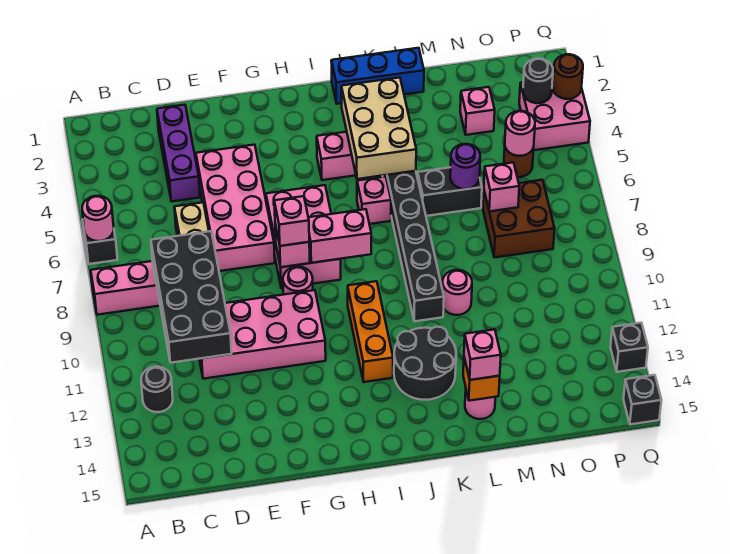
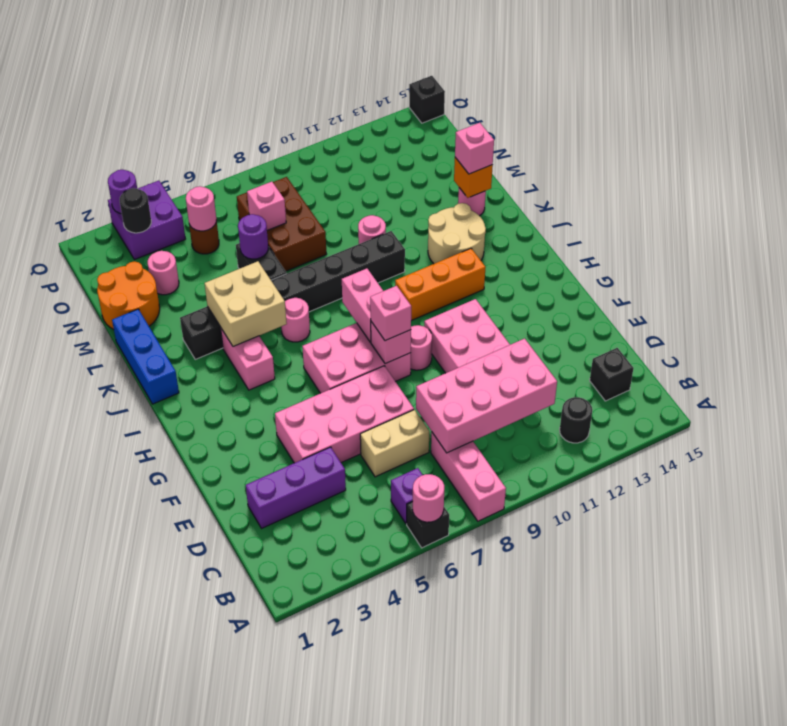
none -> purple 1x1 brick [391,468,423,524]
black 2x4 brick [151,231,232,363] -> pink 2x4 brick [416,338,557,453]
tan 2x3 brick [341,78,416,179] -> tan 2x2 brick [205,261,287,346]
pink 1x1 brick [357,177,391,224] -> pink 1x1 round brick [281,298,310,342]
black 2x2 round brick [394,327,456,400] -> tan 2x2 round brick [428,203,486,264]
none -> orange 2x2 round brick [97,261,160,329]
pink 1x1 brick [460,87,495,135] -> pink 1x1 round brick [148,251,179,295]
brown 2x2 brick [483,180,555,258] -> brown 2x3 brick [237,177,326,271]
pink 2x2 brick [519,81,590,150] -> purple 2x2 brick [108,181,185,260]
brown 1x1 round brick [553,54,583,99] -> purple 1x1 round brick [108,170,137,214]
black 1x1 brick [610,323,648,372] -> black 1x1 brick moved to [590,348,634,401]

